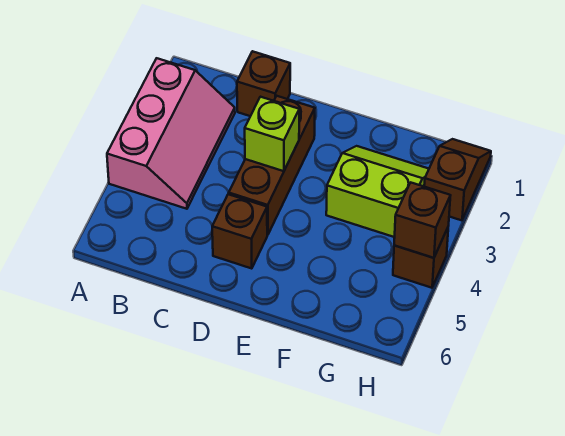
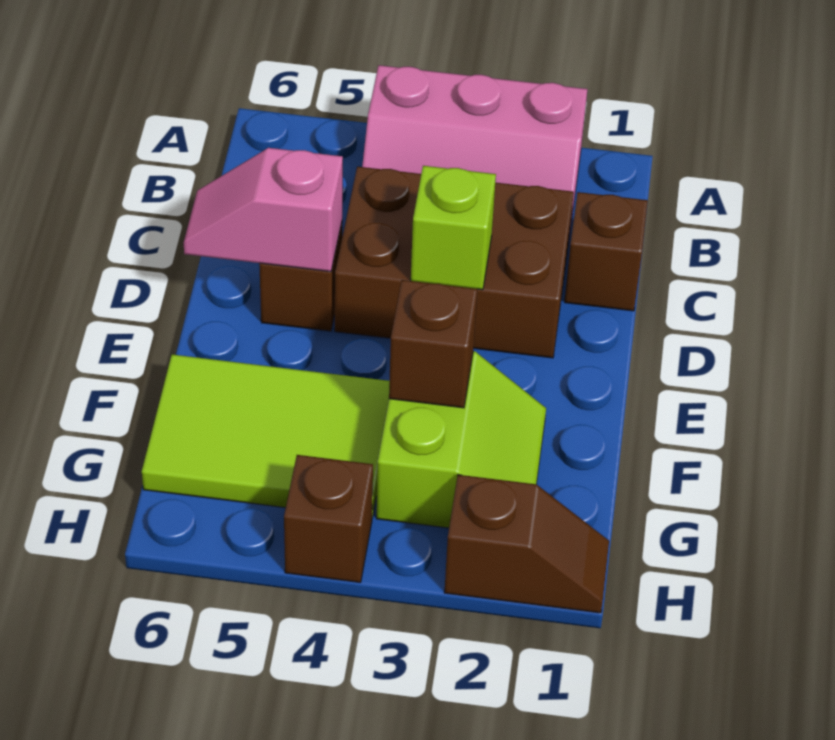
brown 1x3 brick [229,96,315,235] -> brown 2x3 brick [335,167,574,358]
none -> pink 1x2 slope [184,148,343,272]
none -> lime 2x3 tile [142,354,390,518]
brown 1x1 brick [394,182,451,258] -> brown 1x1 brick moved to [389,280,477,408]

